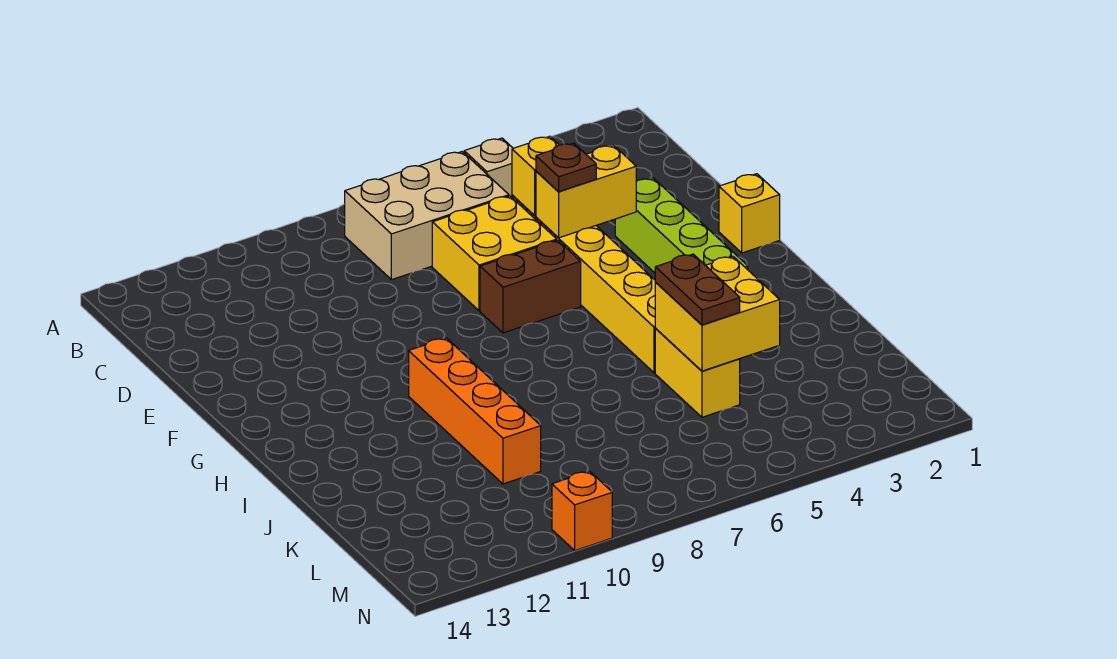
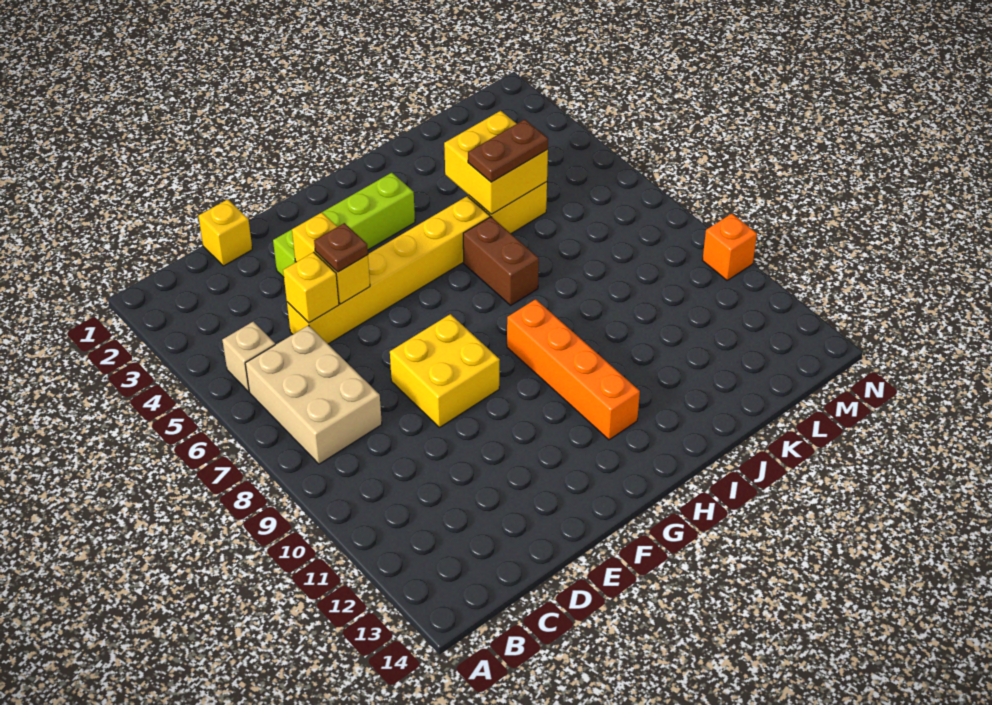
yellow 2x2 brick [432,196,557,311] -> yellow 2x2 brick moved to [390,314,500,428]
yellow 1x1 brick [719,174,780,253] -> yellow 1x1 brick moved to [198,199,252,266]
brown 1x2 brick [480,240,581,333] -> brown 1x2 brick moved to [463,217,539,305]
orange 1x4 brick [409,338,541,484] -> orange 1x4 brick turned to [507,299,640,440]

